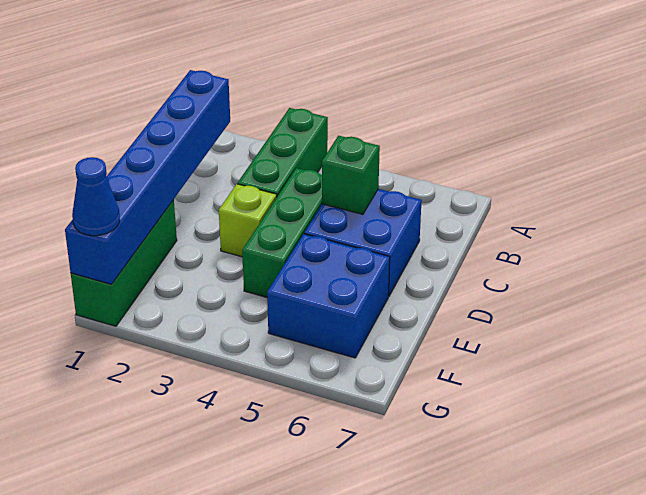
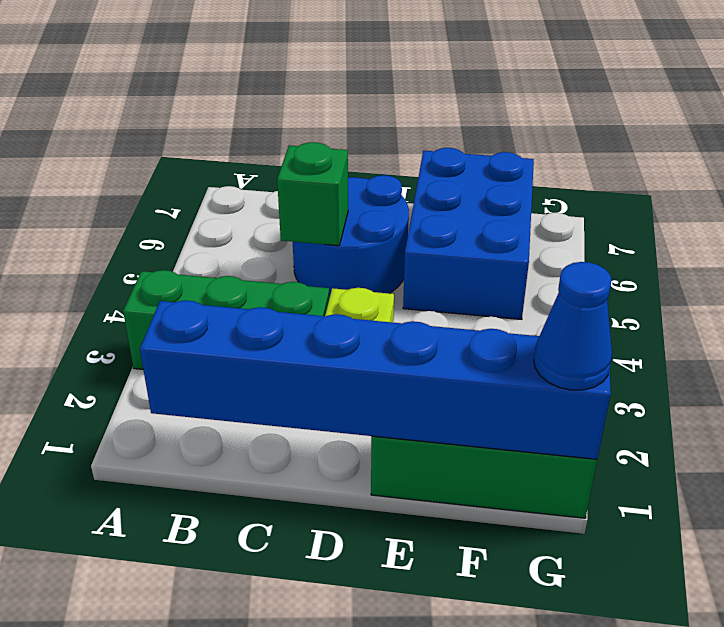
green 1x3 brick [242,168,322,297] -> none
blue 2x2 brick [304,189,422,296] -> blue 2x2 round brick [293,175,409,298]
blue 2x2 brick [267,234,390,358] -> blue 2x3 brick [403,148,534,320]

